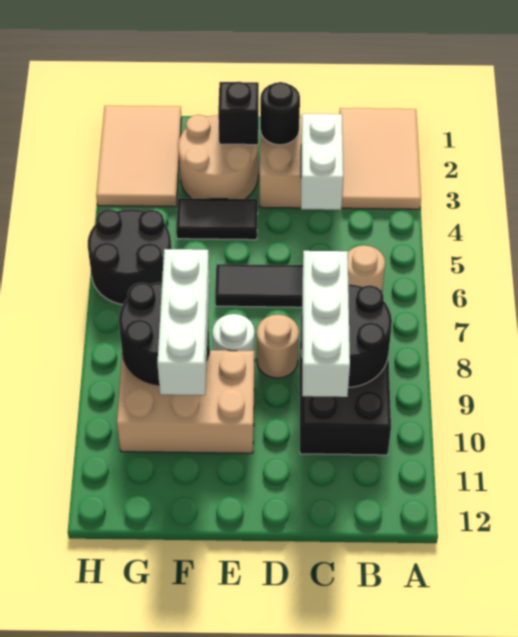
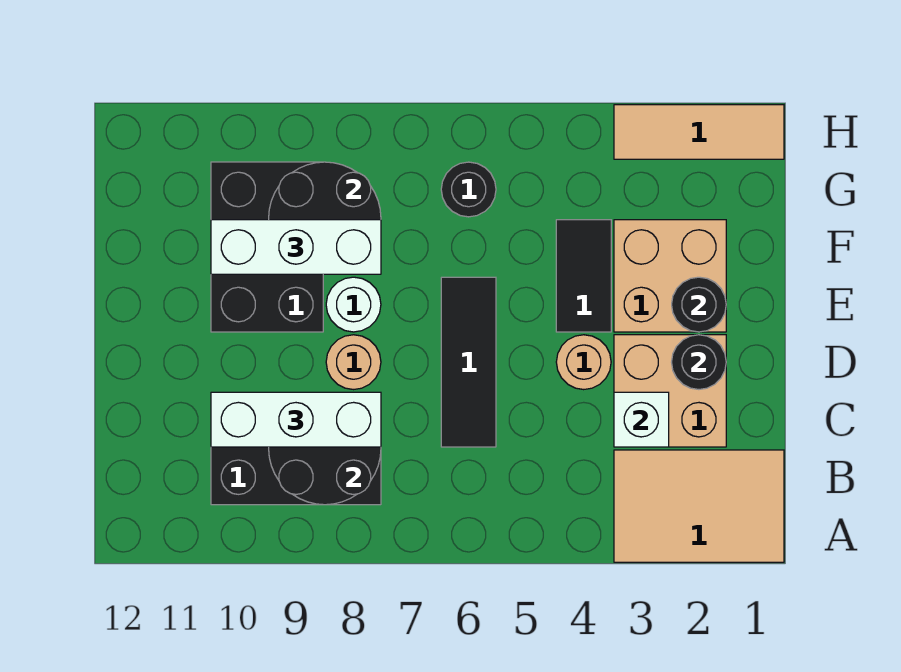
tan 1x1 round brick [348,245,385,291] -> tan 1x1 round brick moved to [556,335,611,390]
white 1x2 brick [301,114,343,210] -> white 1x1 brick [614,392,669,447]
tan 2x2 round brick [178,115,258,199] -> tan 2x2 brick [614,220,726,332]
black 1x1 brick [218,82,259,145] -> black 1x1 round brick [672,277,726,332]
tan 2x3 brick [117,350,254,453] -> black 2x3 brick [211,162,323,332]
tan 2x3 tile [96,106,181,207] -> tan 1x3 tile [614,105,784,159]
black 2x2 round brick [88,209,171,305] -> black 1x1 round brick [441,162,496,217]

